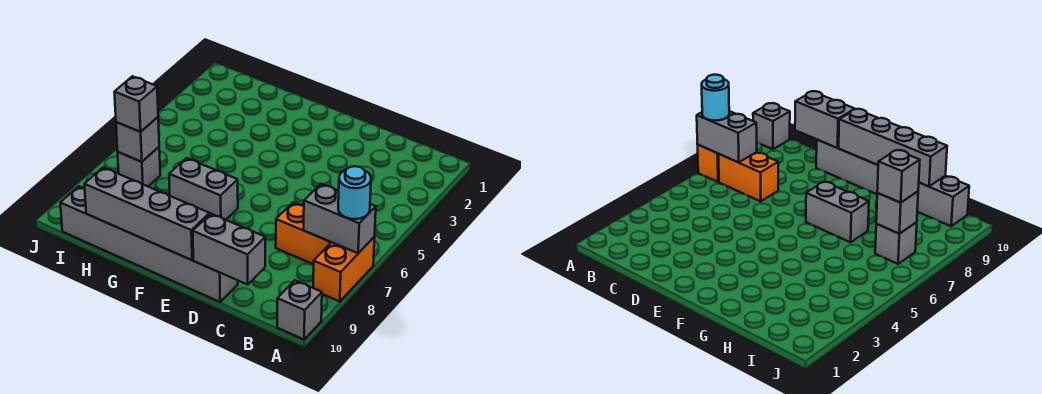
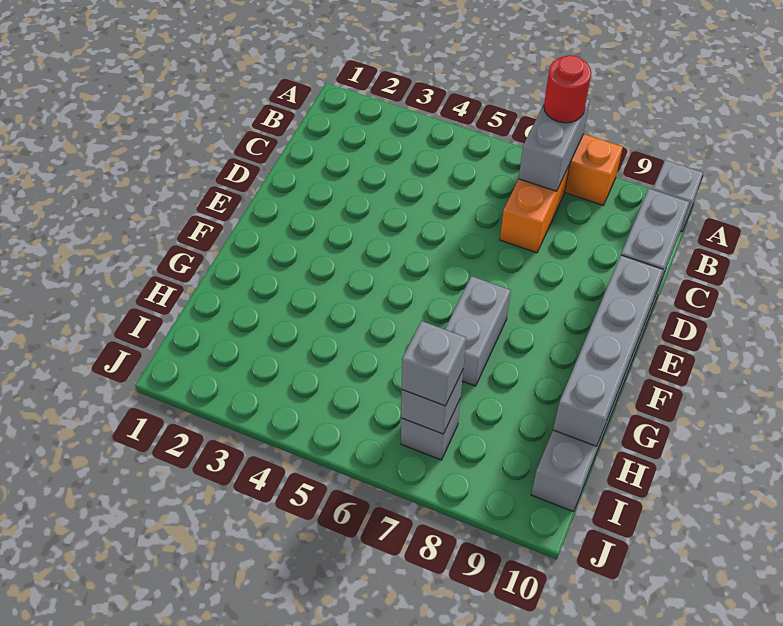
cyan 1x1 round brick [338,166,371,219] -> red 1x1 round brick [544,55,591,123]

